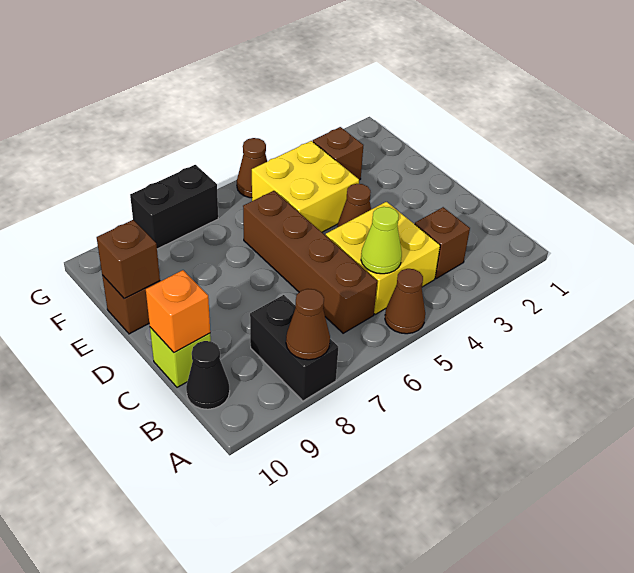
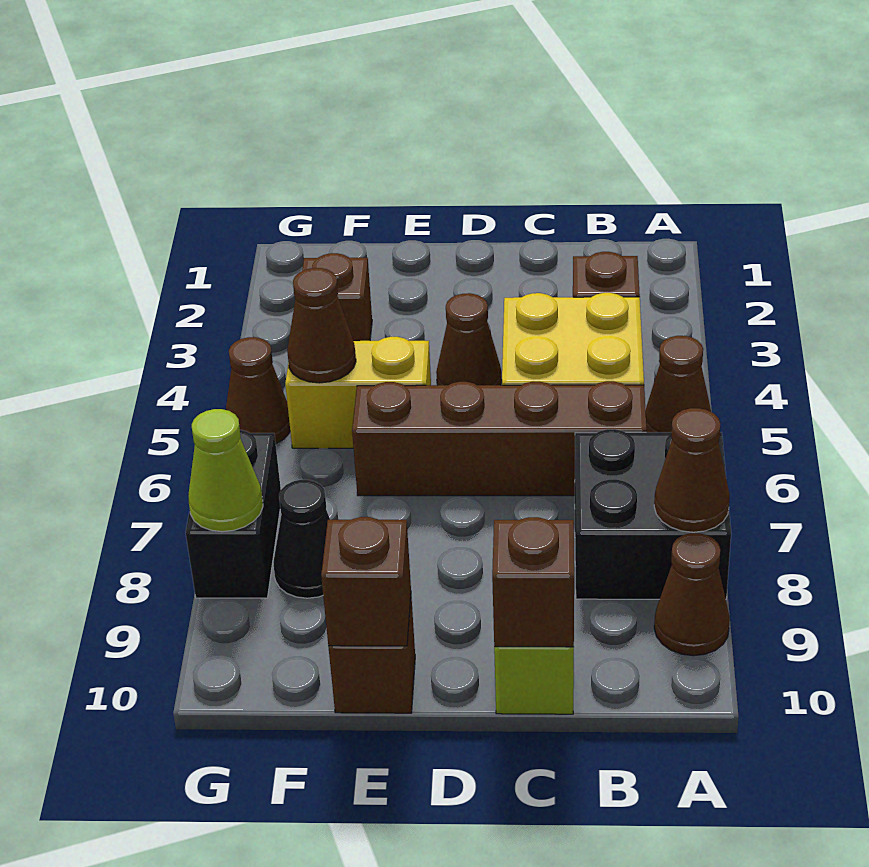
black 1x2 brick [250,295,338,401] -> black 2x2 brick [575,429,731,599]
none -> brown 1x1 cone [654,533,730,656]
lime 1x1 cone [361,207,402,274] -> lime 1x1 cone moved to [188,409,263,532]
black 1x1 cone [186,341,230,409] -> black 1x1 cone moved to [273,480,330,598]
orange 1x1 brick [146,270,210,353] -> brown 1x1 brick [492,517,574,647]
yellow 2x2 brick [252,141,359,232] -> yellow 1x2 brick [285,337,431,448]
none -> brown 1x1 cone [287,268,356,383]

